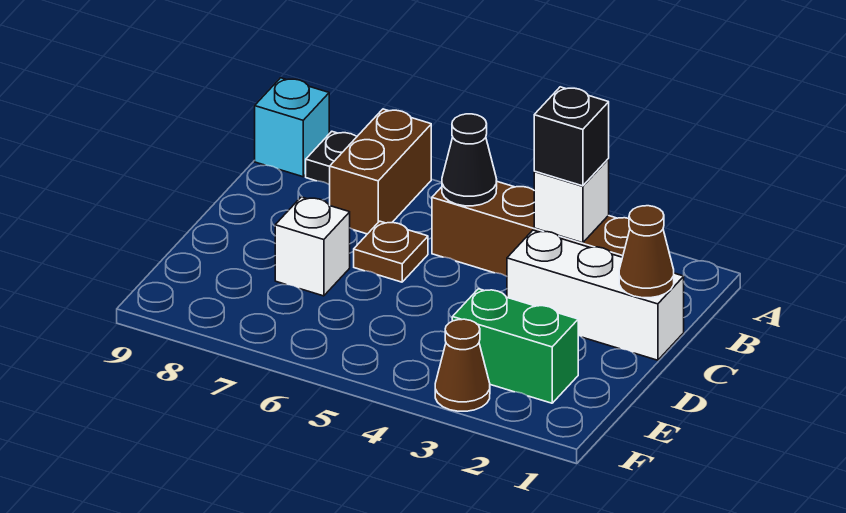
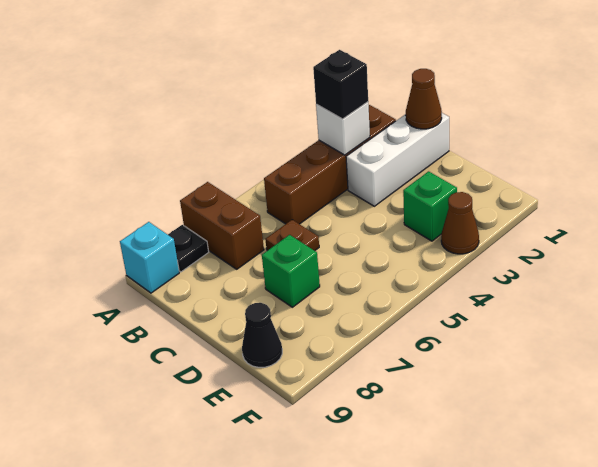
black 1x1 cone [442,114,497,206] -> black 1x1 cone moved to [242,303,282,367]
white 1x1 brick [275,197,350,296] -> green 1x1 brick [262,235,320,307]
green 1x2 brick [452,289,578,403] -> green 1x1 brick [403,171,457,241]

